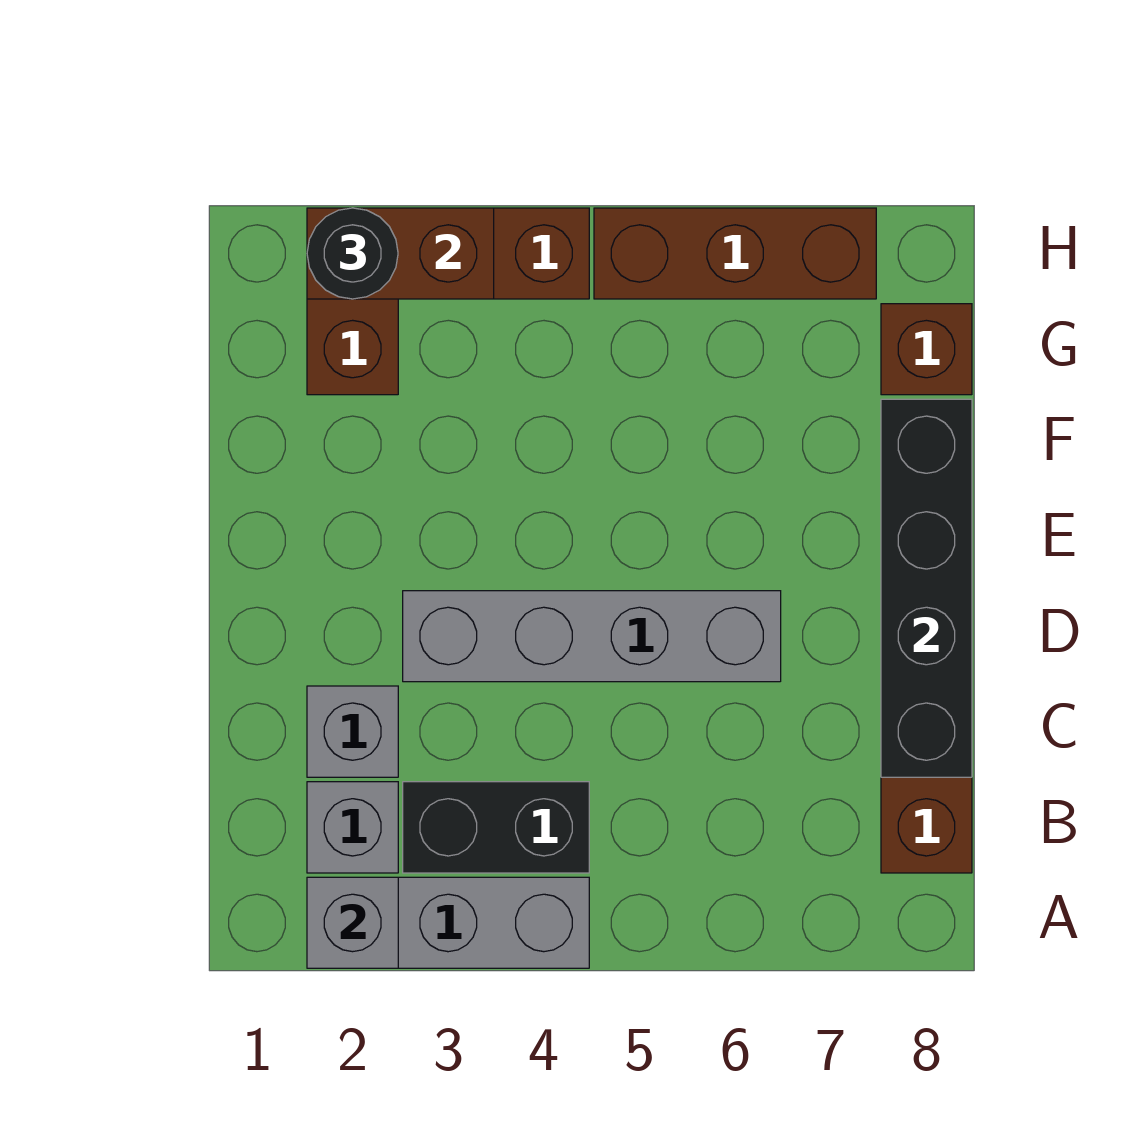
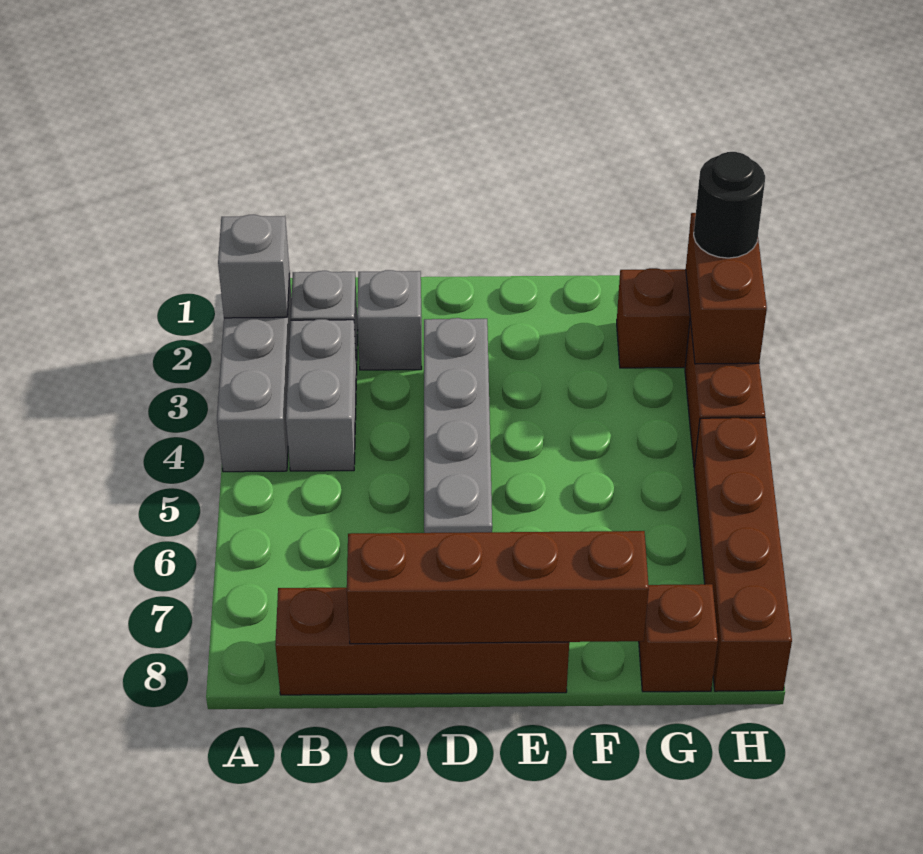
black 1x2 brick [403,782,589,873] -> grey 1x2 brick [286,319,357,471]
black 1x4 brick [881,399,972,777] -> brown 1x4 brick [347,531,649,644]
brown 1x3 brick [594,208,876,299] -> brown 1x4 brick [694,418,792,691]

